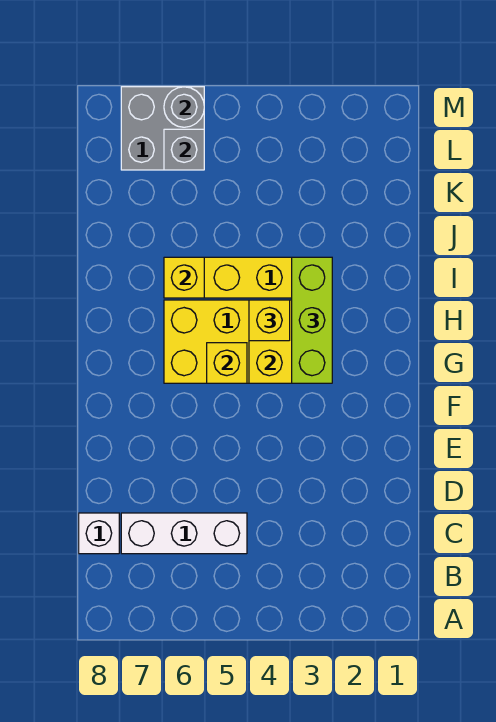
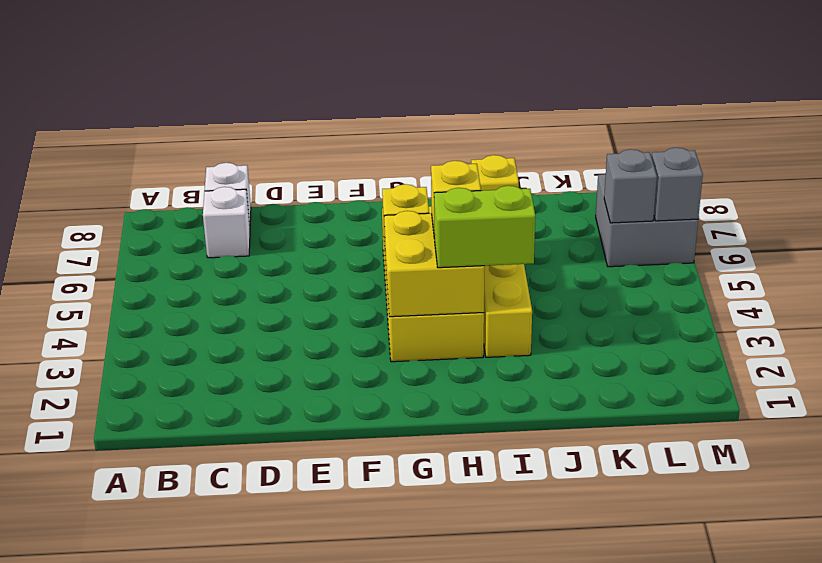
white 1x3 brick [121,513,247,554] -> white 1x1 brick [203,187,250,258]
lime 1x3 brick [292,257,332,383] -> lime 1x2 brick [434,186,535,268]
grey 1x1 round brick [164,87,204,127] -> grey 1x1 brick [652,148,703,221]

